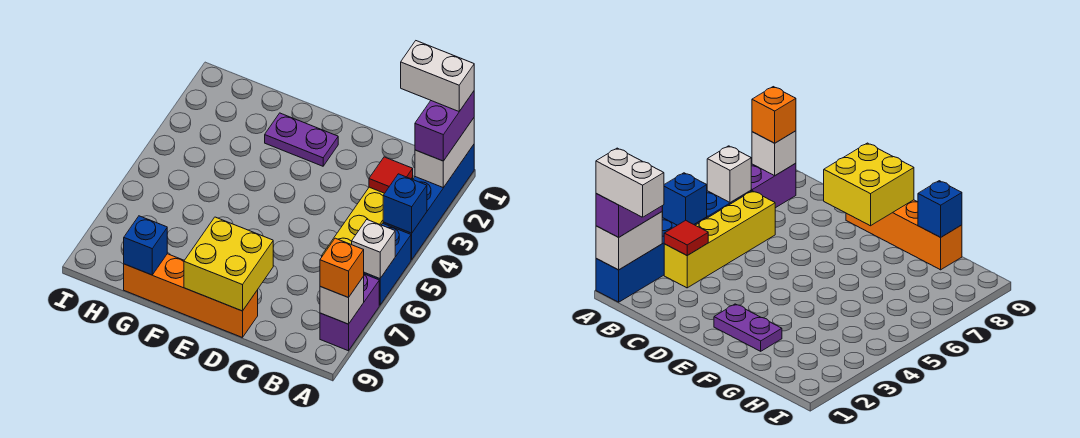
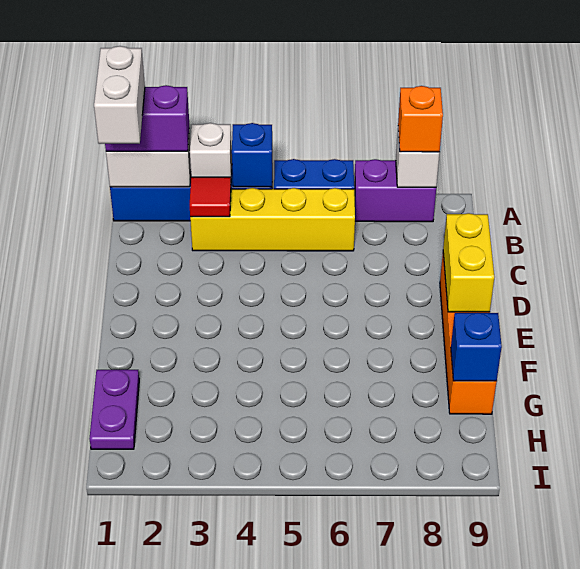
white 1x1 brick [352,220,395,279] -> white 1x1 brick moved to [190,123,232,177]
yellow 2x2 brick [184,217,273,311] -> yellow 1x2 brick [443,213,494,312]
purple 1x2 plate [265,113,338,166] -> purple 1x2 plate moved to [89,370,139,449]

